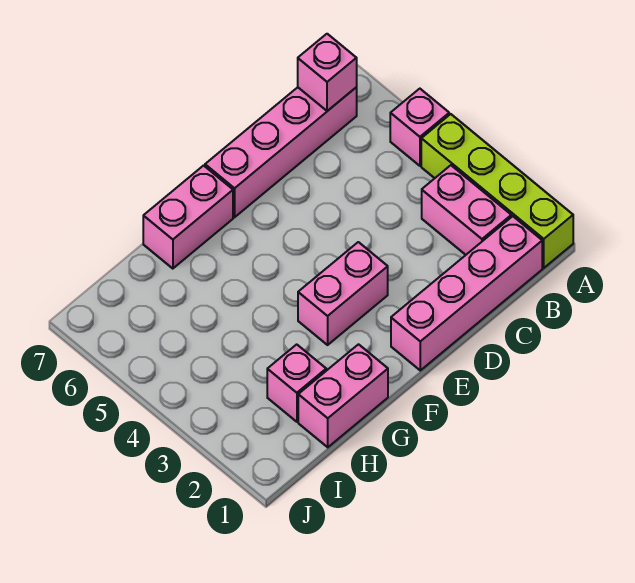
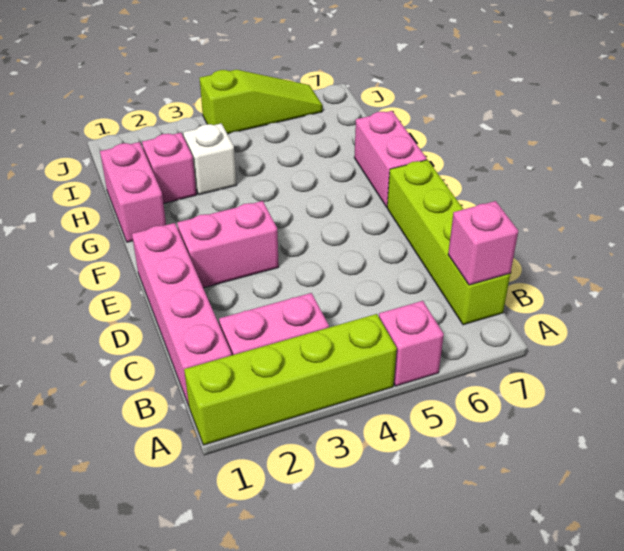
pink 1x4 brick [205,87,357,217] -> lime 1x4 brick [387,160,510,325]
pink 1x2 brick [298,242,388,345] -> pink 1x2 brick turned to [177,201,279,288]
none -> white 1x1 brick [183,123,237,195]
none -> lime 1x3 slope [200,70,323,134]

